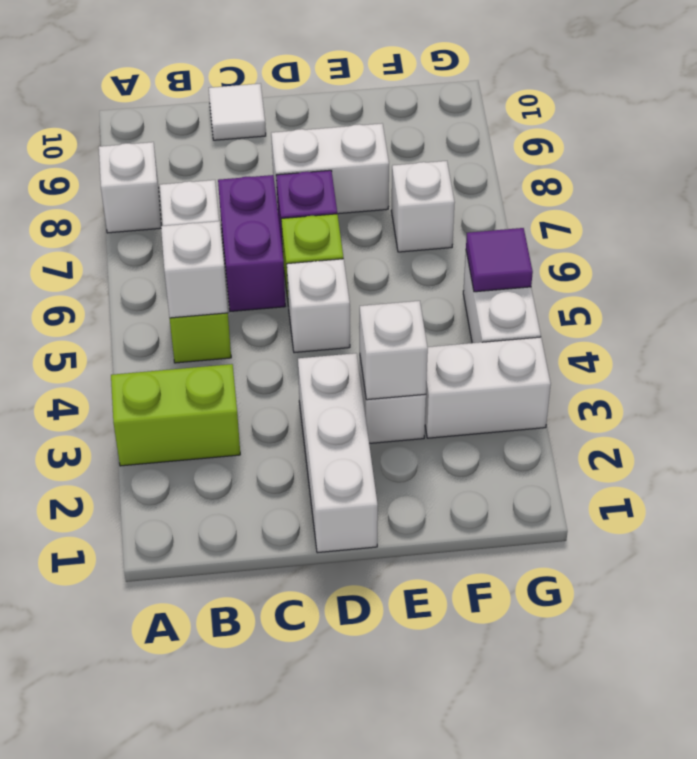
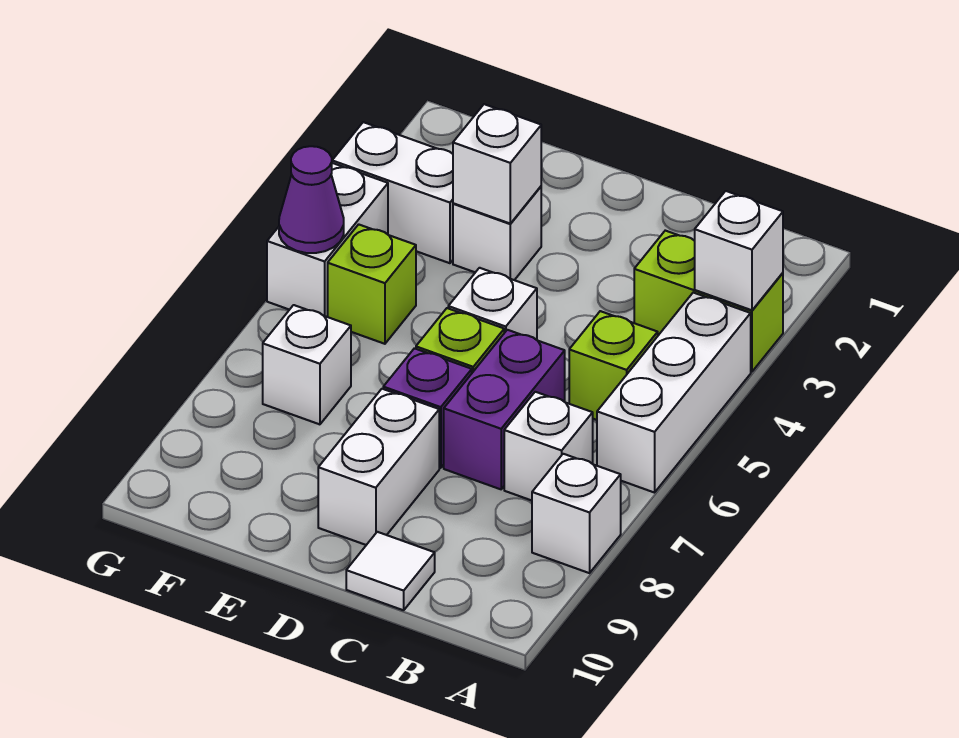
white 1x1 brick [161,221,228,318] -> white 1x1 brick moved to [695,191,783,310]
white 1x3 brick [298,353,378,553] -> white 1x3 brick moved to [597,293,751,493]
white 1x2 brick [271,124,389,214] -> white 1x2 brick turned to [318,389,439,545]
none -> lime 1x1 brick [328,224,416,344]
purple 1x1 tile [466,228,533,292] -> purple 1x1 cone [279,146,344,253]

